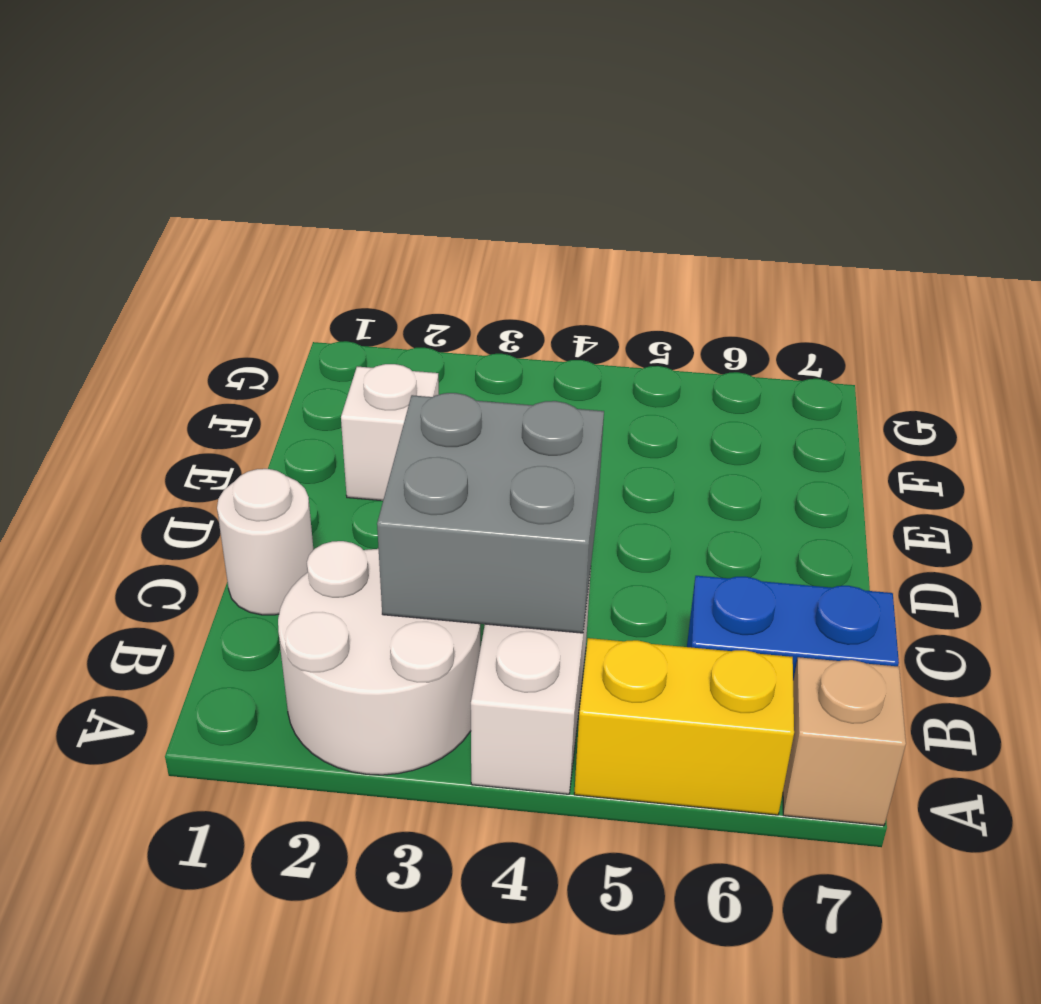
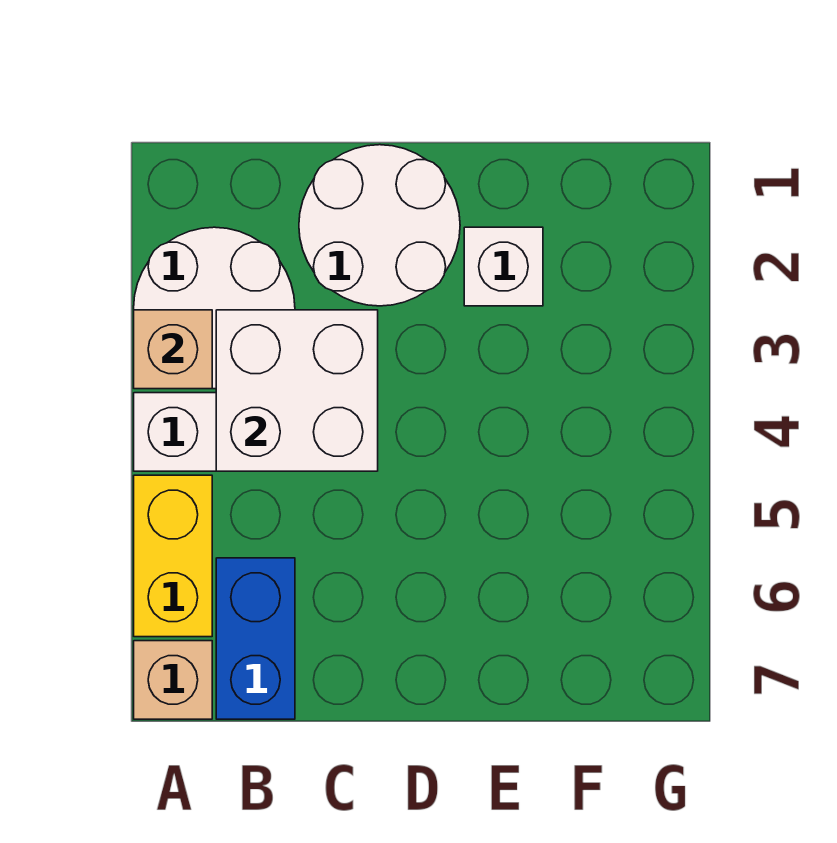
none -> tan 1x1 brick [134,310,212,389]
grey 2x2 brick [377,393,604,633] -> white 2x2 brick [216,310,378,471]
white 1x1 round brick [217,469,313,615] -> white 2x2 round brick [299,145,460,306]

